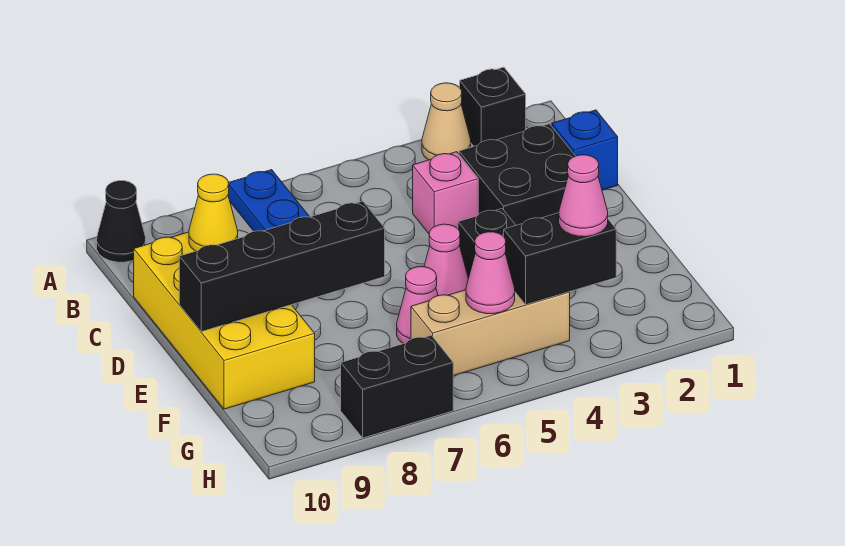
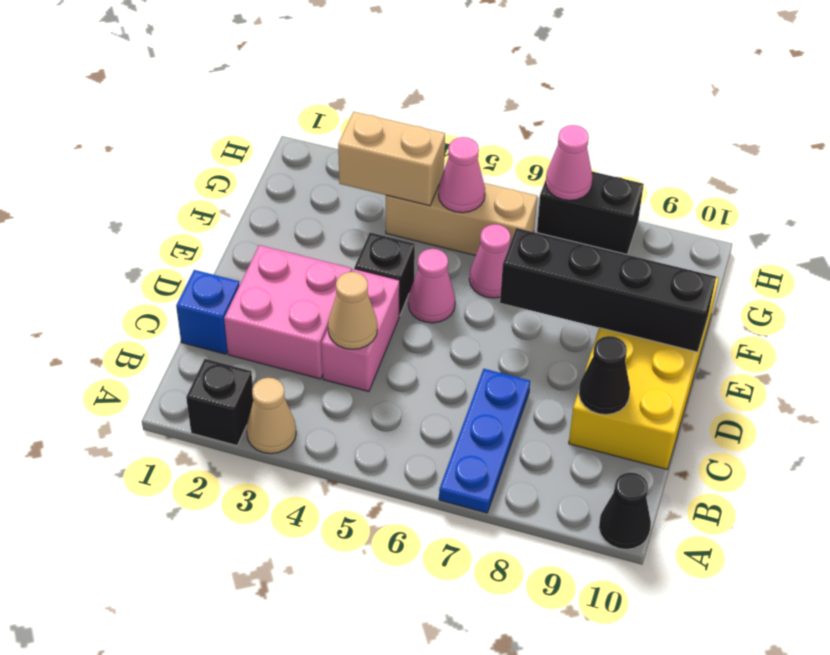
black 2x2 brick [459,124,575,225] -> pink 2x2 brick [224,245,352,379]
pink 1x1 brick [413,152,478,233] -> pink 1x2 brick [322,269,400,392]
none -> tan 1x1 cone [328,272,377,349]
yellow 1x1 cone [189,174,238,251] -> black 1x1 cone [579,336,630,415]
black 1x2 brick [504,213,616,305] -> tan 1x2 brick [338,112,445,206]
pink 1x1 cone [559,155,608,237] -> pink 1x1 cone moved to [546,125,592,200]

